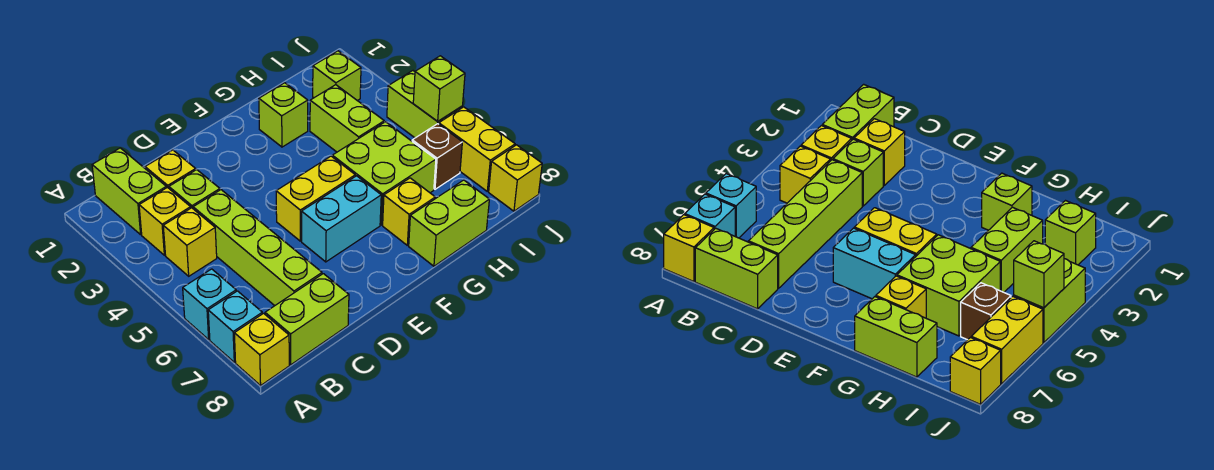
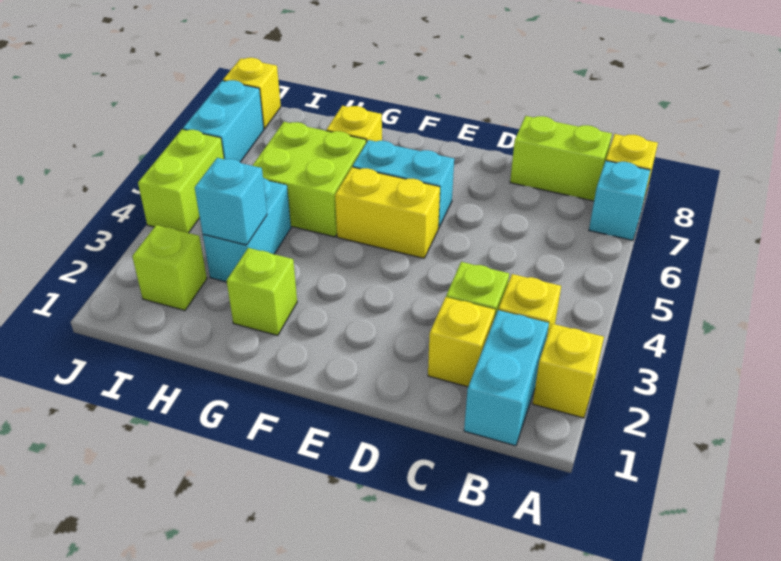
cyan 1x1 brick [183,269,236,339] -> cyan 1x1 brick moved to [195,158,267,245]
lime 1x2 brick [92,148,166,235] -> cyan 1x2 brick [464,310,549,446]
yellow 1x1 brick [163,208,217,276] -> yellow 1x1 brick moved to [533,324,604,418]
lime 1x4 brick [193,190,322,306] -> none
lime 1x2 brick [409,180,489,266] -> none
lime 1x2 brick [310,85,384,152] -> cyan 1x2 brick [203,178,291,282]
brown 1x1 brick [412,124,462,189] -> none
lime 1x1 brick [413,56,465,121] -> none
yellow 1x2 brick [439,107,515,191] -> cyan 1x2 brick [183,80,264,162]

